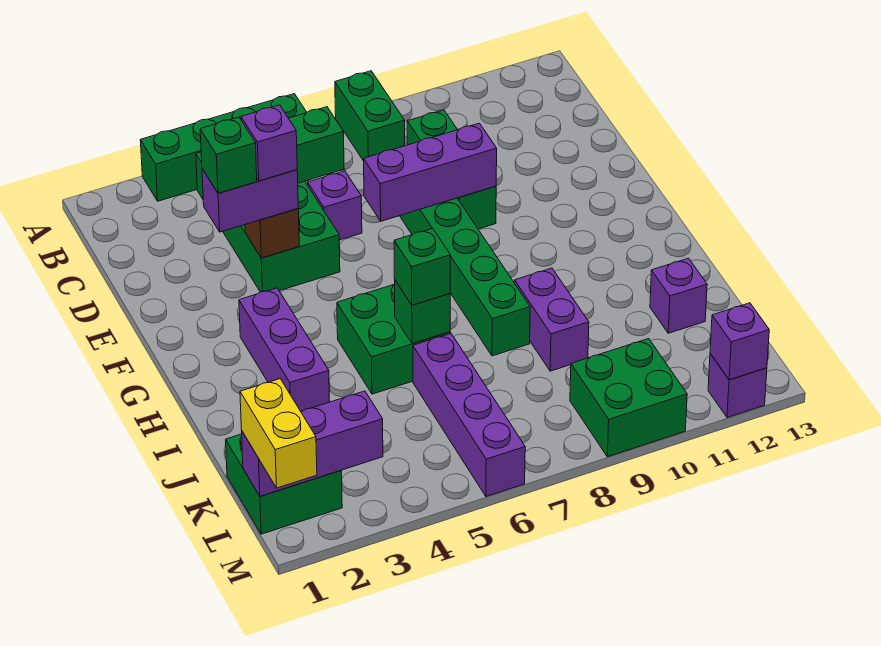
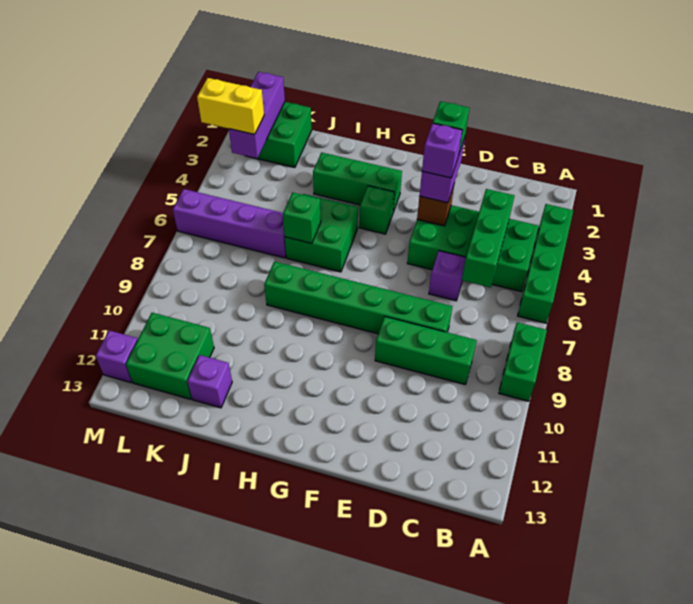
green 1x2 brick [335,71,405,161] -> green 1x2 brick turned to [499,322,547,401]
purple 1x3 brick [364,123,497,221] -> none
purple 1x3 brick [239,288,330,411] -> green 1x3 brick [313,153,402,212]
green 1x1 brick [394,228,450,305] -> green 1x1 brick moved to [359,186,394,234]
purple 1x2 brick [514,268,589,371] -> none
yellow 1x2 brick [240,379,317,488] -> yellow 1x2 brick moved to [197,78,264,134]
green 2x2 brick [570,339,687,457] -> green 2x2 brick moved to [126,313,214,399]
purple 1x1 brick [710,303,769,380] -> none

